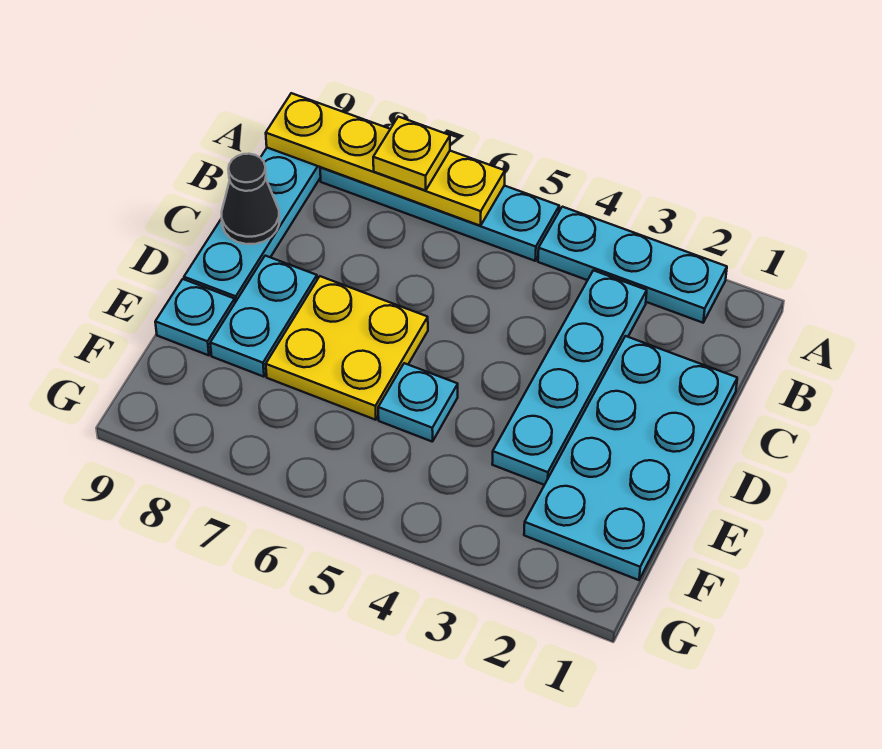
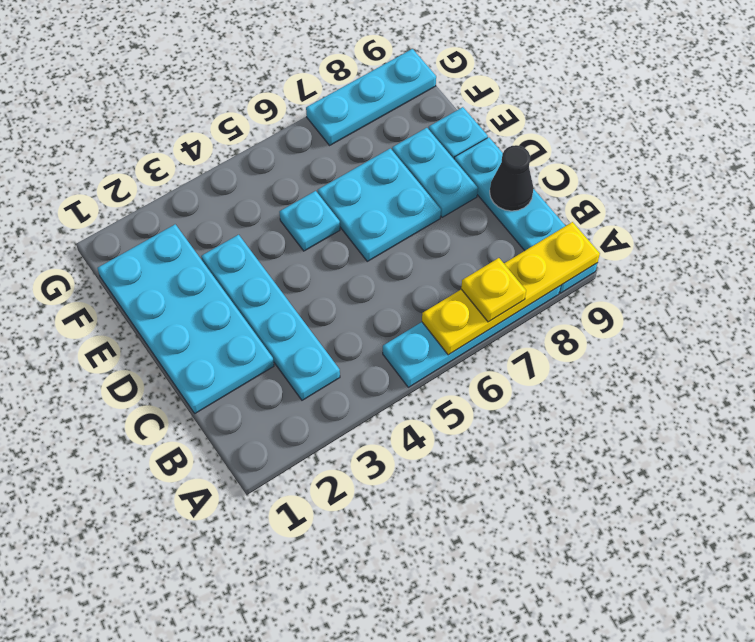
cyan 1x3 plate [538,207,727,323] -> cyan 1x3 plate moved to [306,49,436,145]
yellow 2x2 plate [266,276,428,420] -> cyan 2x2 plate [318,148,441,261]

